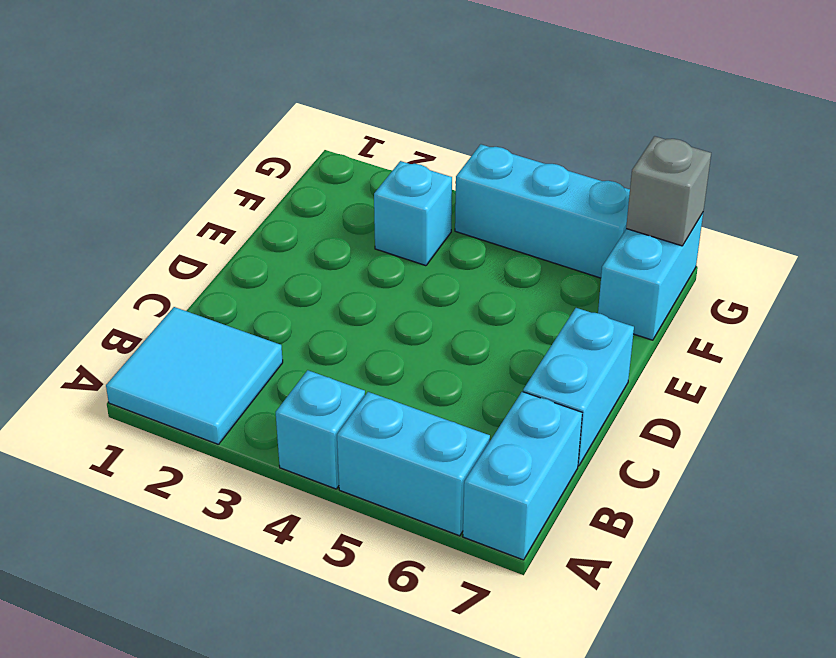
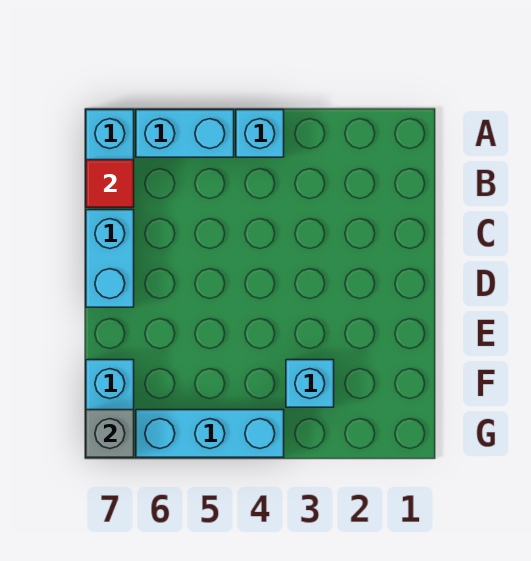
cyan 2x2 tile [106,307,283,445] -> none
none -> red 1x1 tile [86,160,134,207]

